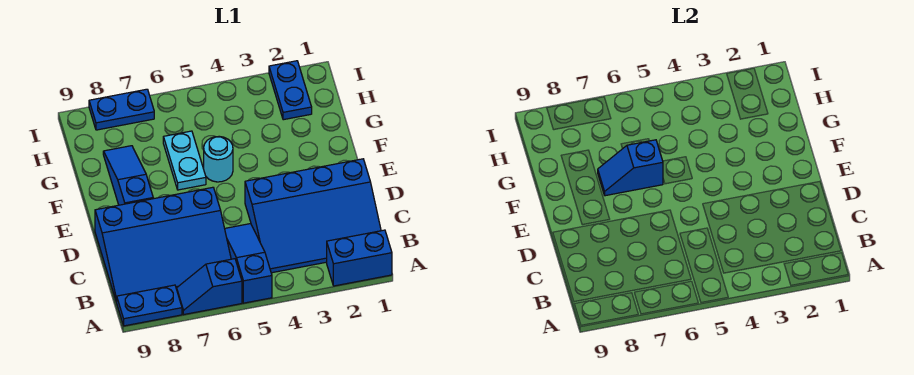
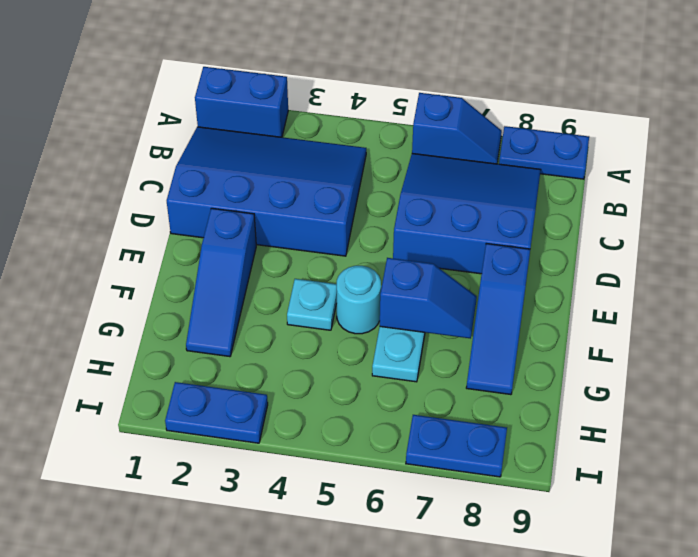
blue 1x3 slope [225,224,272,303] -> blue 1x3 slope moved to [186,208,256,357]
blue 3x4 slope [95,187,231,302] -> blue 3x3 slope [393,153,541,274]
none -> cyan 1x1 plate [287,279,337,330]
blue 1x2 plate [269,61,312,120] -> blue 1x2 plate turned to [165,382,268,443]

